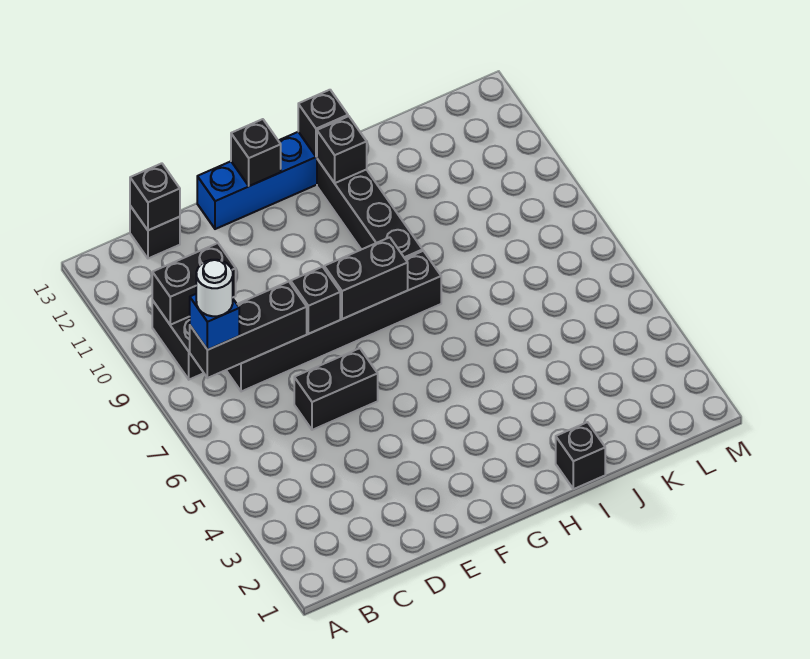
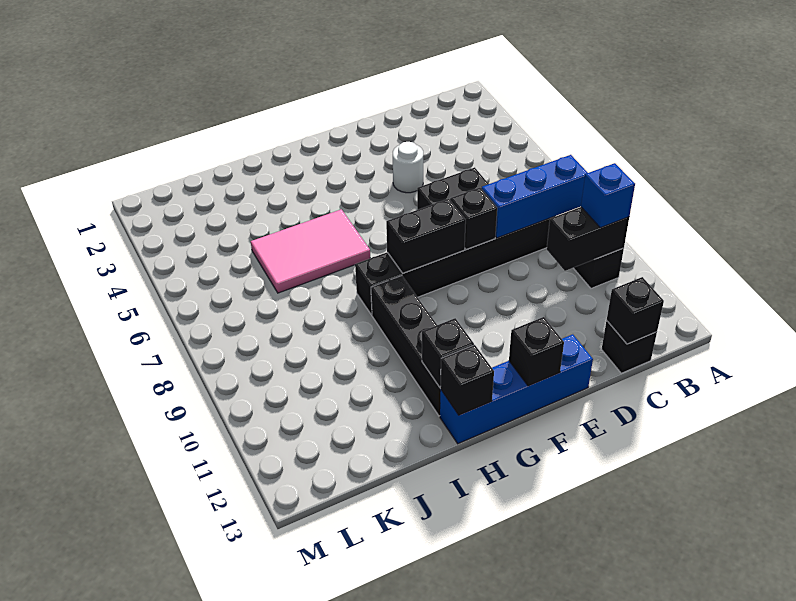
black 1x3 brick [190,282,307,378] -> blue 1x3 brick [482,155,588,238]
blue 1x1 brick [190,294,239,350] -> blue 1x1 brick moved to [581,163,635,228]
white 1x1 round brick [196,260,233,316] -> white 1x1 round brick moved to [393,142,423,193]
none -> pink 2x3 tile [251,209,370,293]
black 1x1 brick [556,422,605,489] -> none

